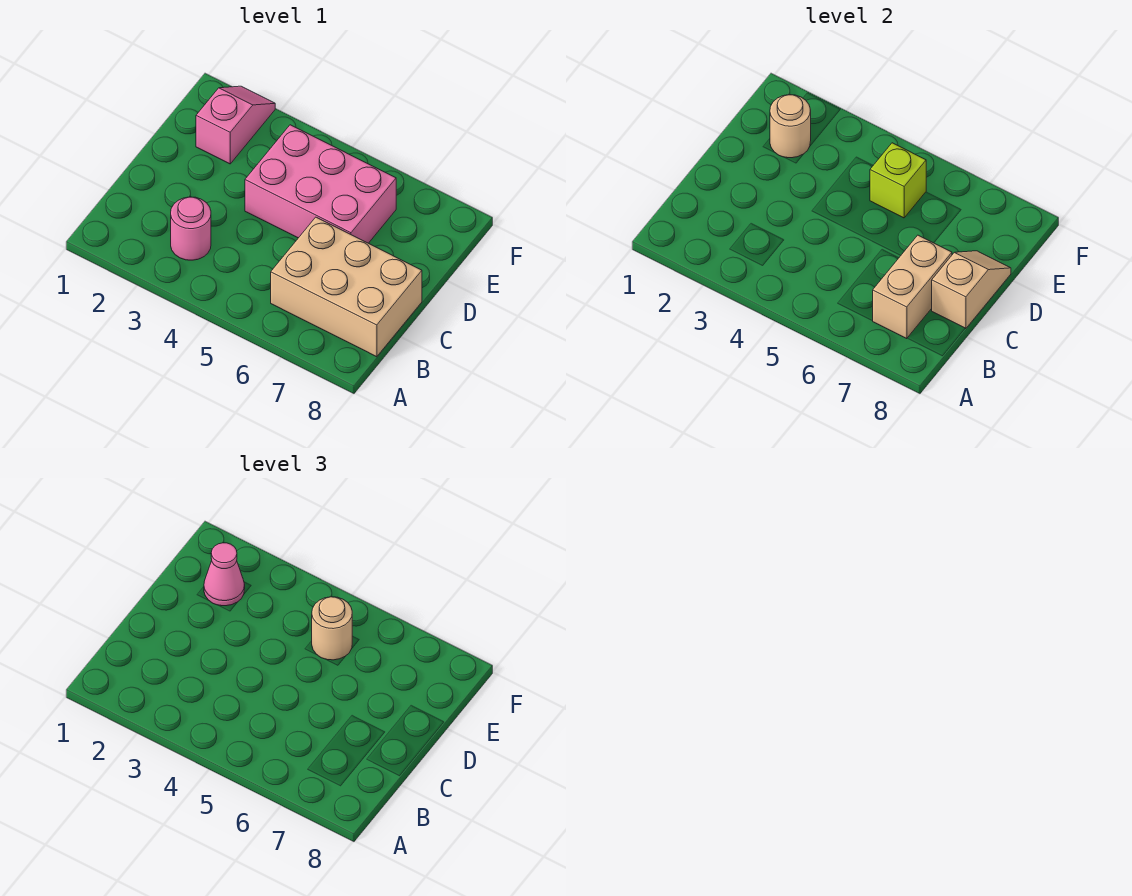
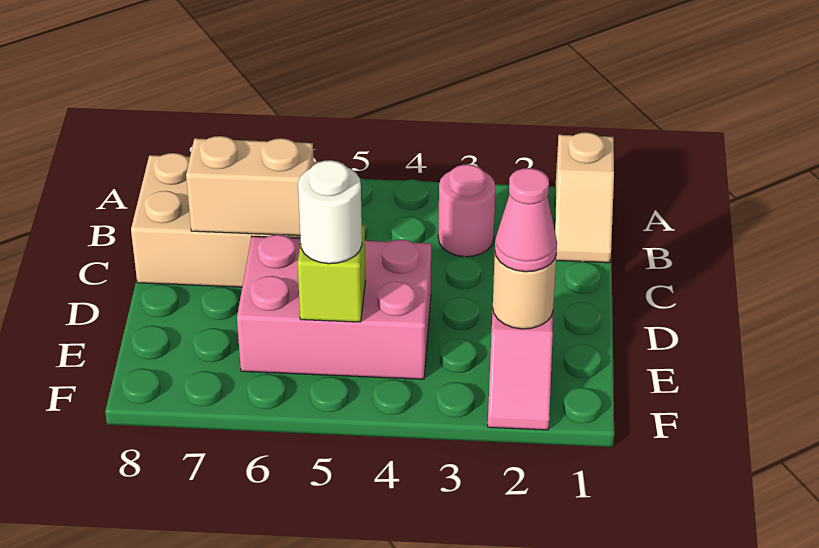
tan 1x2 brick [873,235,952,339] -> tan 1x2 brick turned to [186,136,314,236]
tan 1x2 slope [932,251,1011,329] -> tan 1x2 slope moved to [555,132,614,263]
tan 1x1 round brick [312,597,352,660] -> white 1x1 round brick [298,160,362,264]

